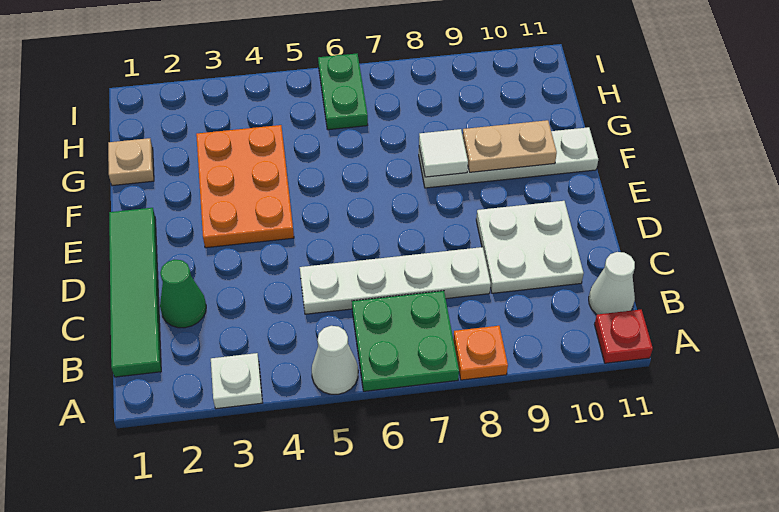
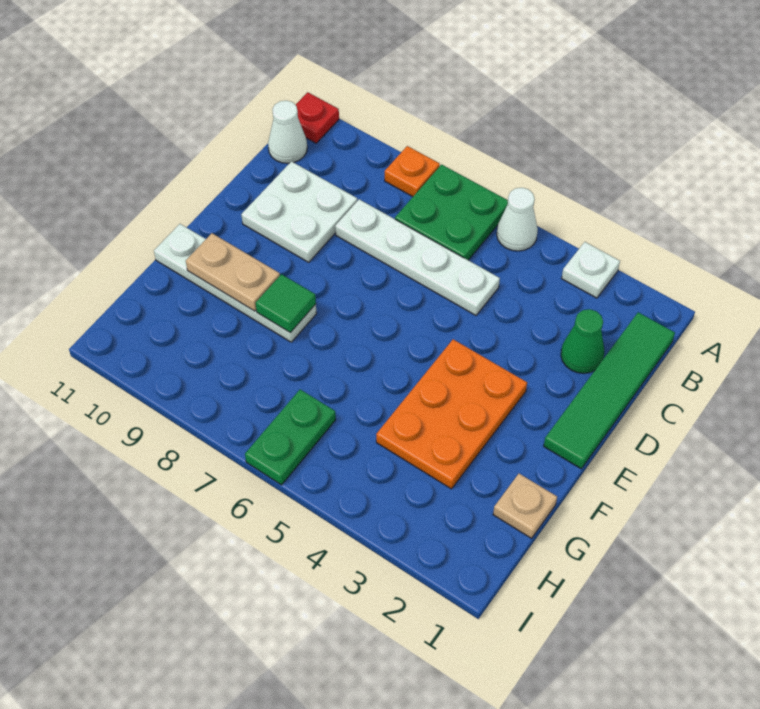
white 1x1 tile [419,129,468,177] -> green 1x1 tile [256,274,316,333]

